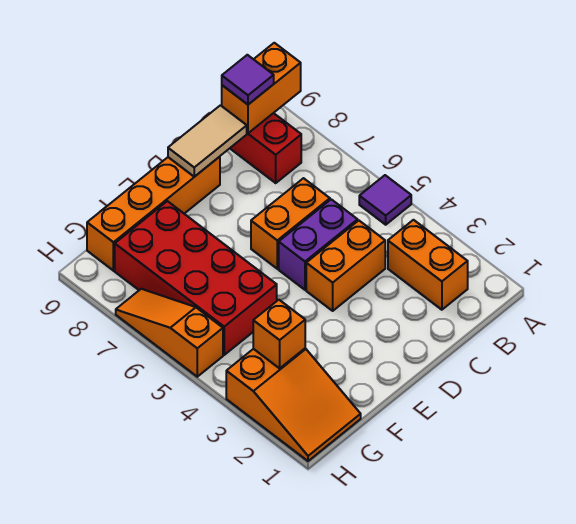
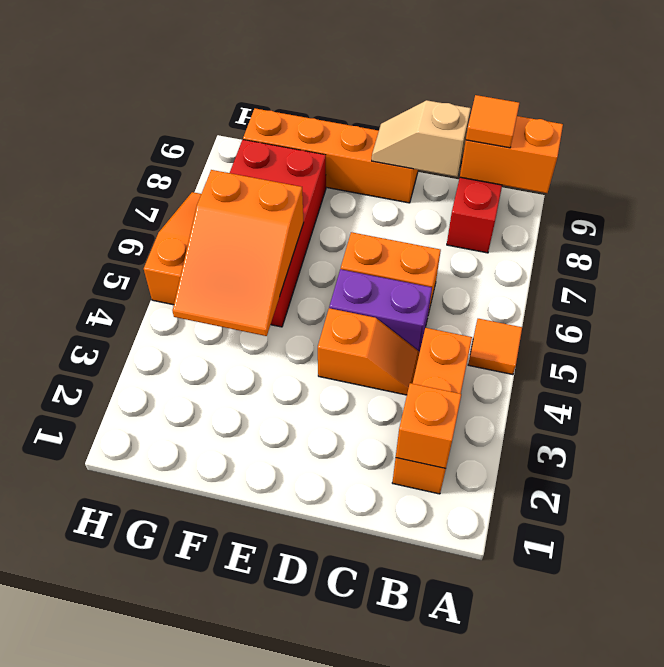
purple 1x1 tile [359,175,411,225] -> orange 1x1 tile [468,319,522,375]
orange 1x2 brick [388,220,468,310] -> orange 1x3 brick [392,328,472,494]
purple 1x1 tile [222,55,274,104] -> orange 1x1 tile [466,95,519,148]
orange 1x2 brick [306,221,385,311] -> orange 1x2 slope [318,308,419,395]
tan 1x2 tile [168,105,247,177] -> tan 1x2 slope [372,100,471,177]
orange 2x3 slope [226,348,361,461] -> orange 2x3 slope moved to [173,170,304,336]
orange 1x1 brick [253,300,305,368] -> orange 1x1 brick moved to [396,383,461,469]

